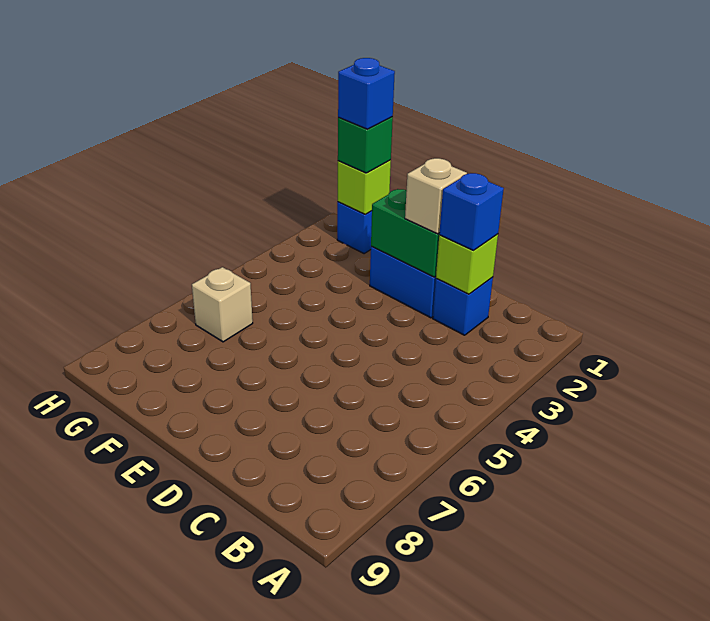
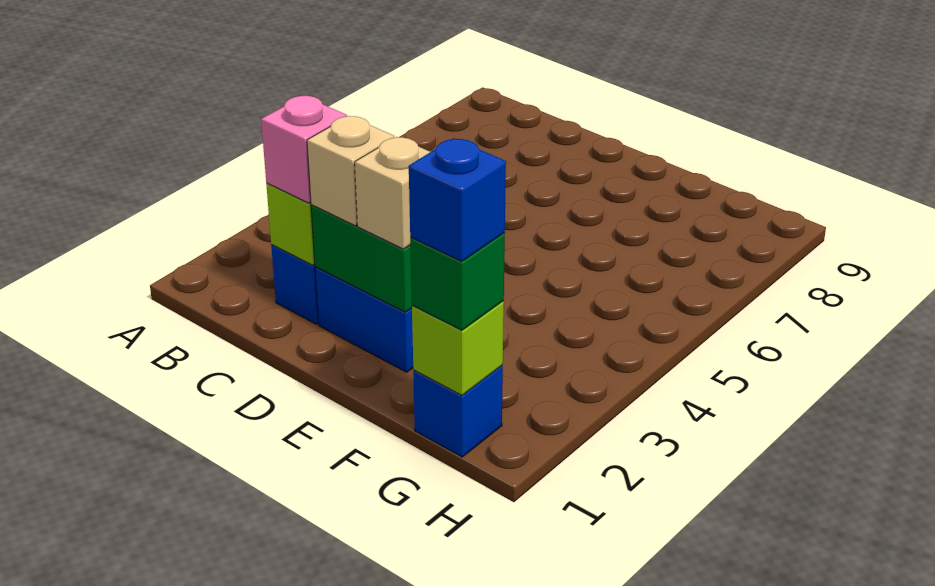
blue 1x1 brick [439,173,504,250] -> pink 1x1 brick [261,96,347,203]
tan 1x1 brick [192,267,253,342] -> tan 1x1 brick moved to [355,137,430,249]

